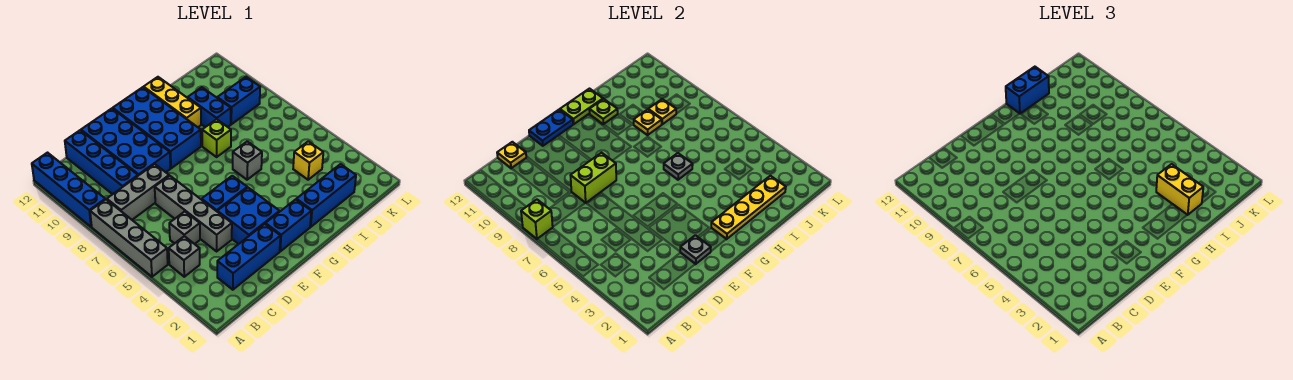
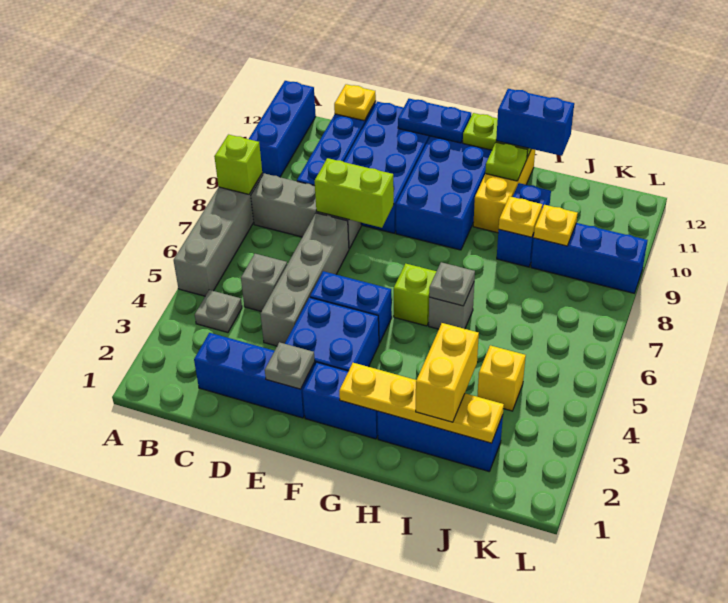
blue 1x4 brick [32,153,105,227] -> blue 1x3 brick [249,81,316,177]
grey 1x1 brick [169,236,200,277] -> grey 1x1 plate [195,290,242,333]
lime 1x1 brick [202,119,231,157] -> lime 1x1 brick moved to [394,264,436,326]
blue 1x2 brick [217,77,260,124] -> blue 1x3 brick [531,223,648,293]

